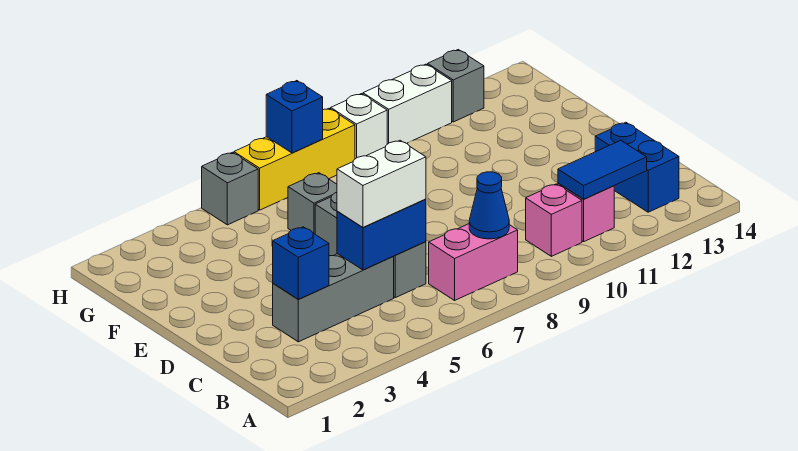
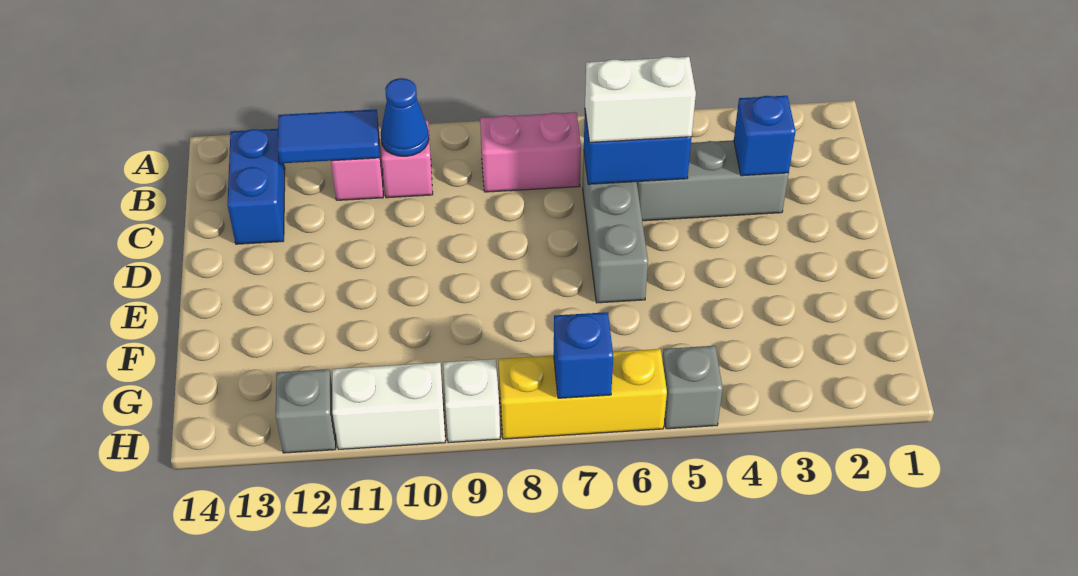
blue 1x1 cone [469,172,509,239] -> blue 1x1 cone moved to [380,78,429,156]
grey 1x1 brick [288,173,337,234] -> none

